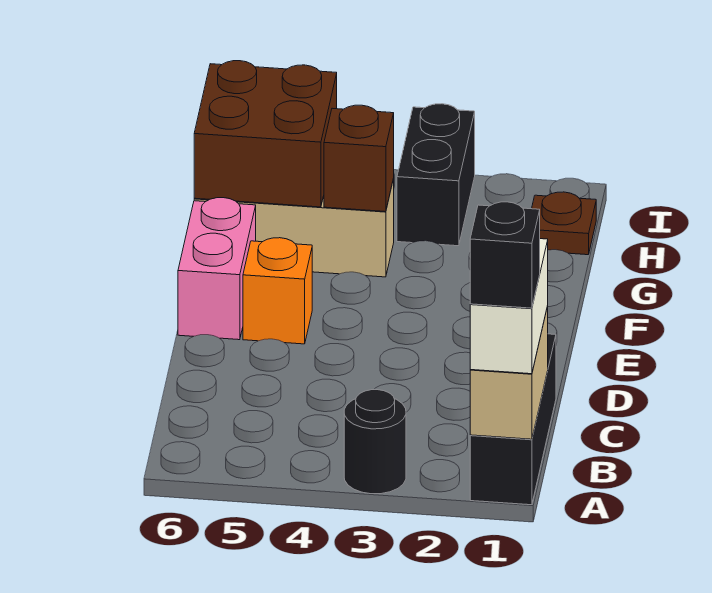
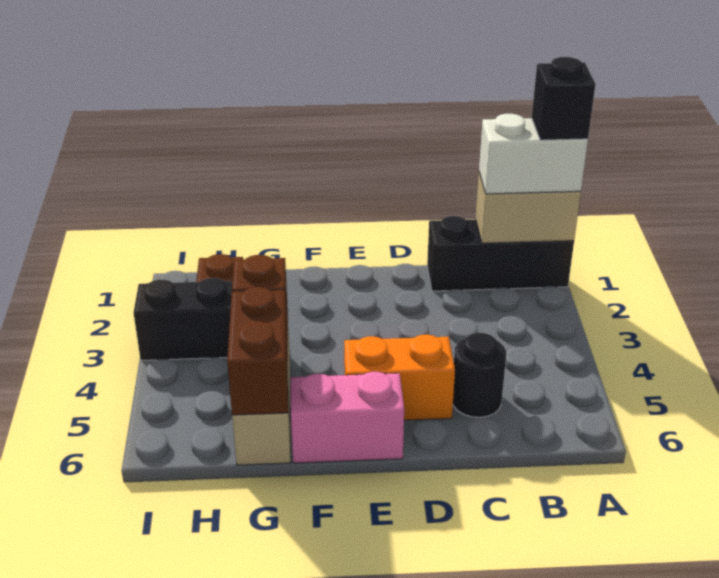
black 1x1 round brick [344,390,406,494] -> black 1x1 round brick moved to [453,333,506,417]
orange 1x1 brick [243,238,312,344] -> orange 1x2 brick [344,334,455,420]
brown 2x2 brick [194,61,337,207] -> brown 1x2 brick [227,287,288,415]

